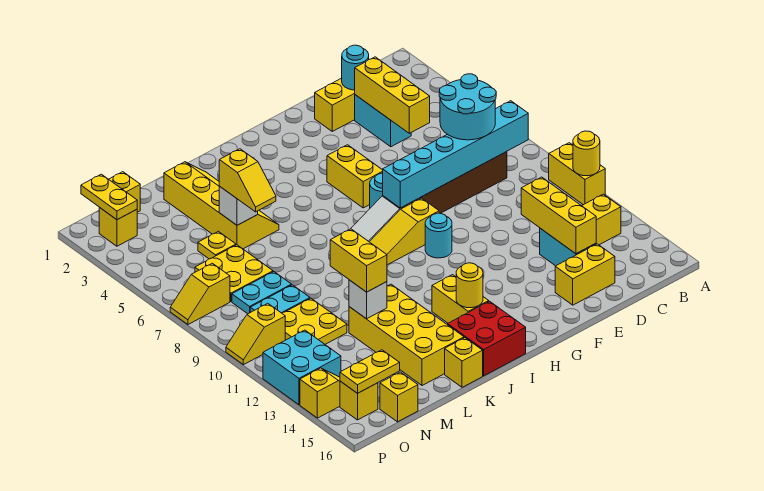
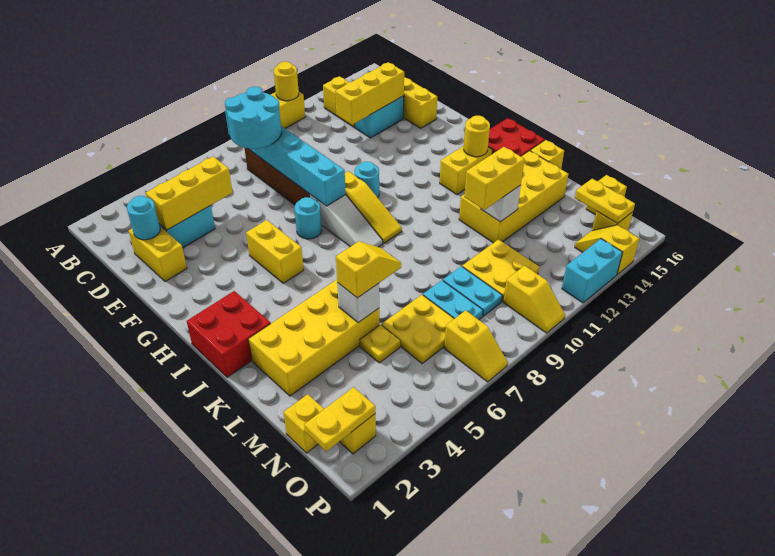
yellow 1x2 brick [327,145,383,208] -> yellow 1x2 brick turned to [246,220,304,283]
none -> red 2x2 brick [187,291,271,377]
yellow 2x4 slope [164,162,279,249] -> yellow 2x4 brick [248,280,379,396]
cyan 2x2 brick [263,330,341,405] -> cyan 1x2 brick [562,239,622,303]

